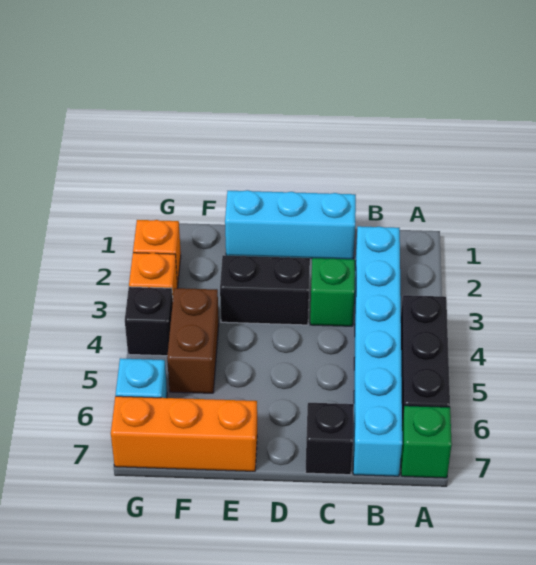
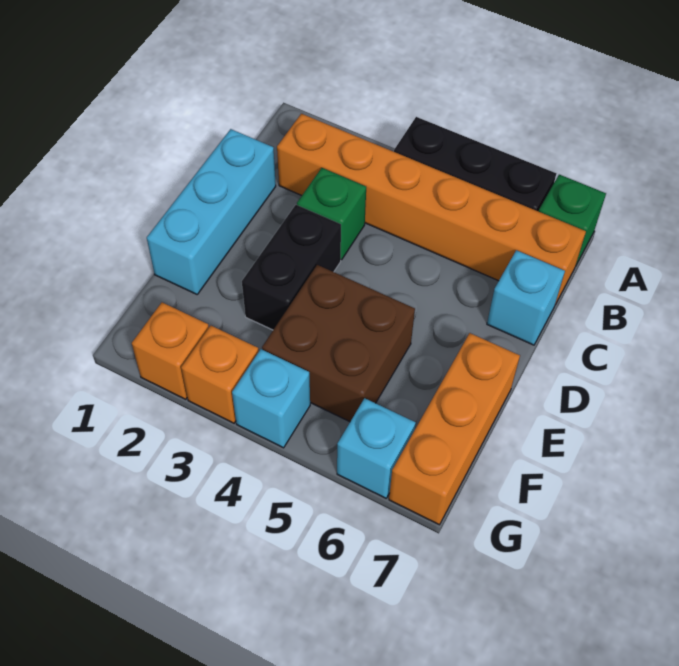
cyan 1x6 brick [353,226,402,476] -> orange 1x6 brick [277,114,586,305]
black 1x1 brick [305,403,354,475] -> cyan 1x1 brick [487,250,565,345]
brown 1x2 brick [167,288,219,393] -> brown 2x2 brick [262,265,415,422]
black 1x1 brick [125,287,173,356] -> cyan 1x1 brick [232,349,310,448]

